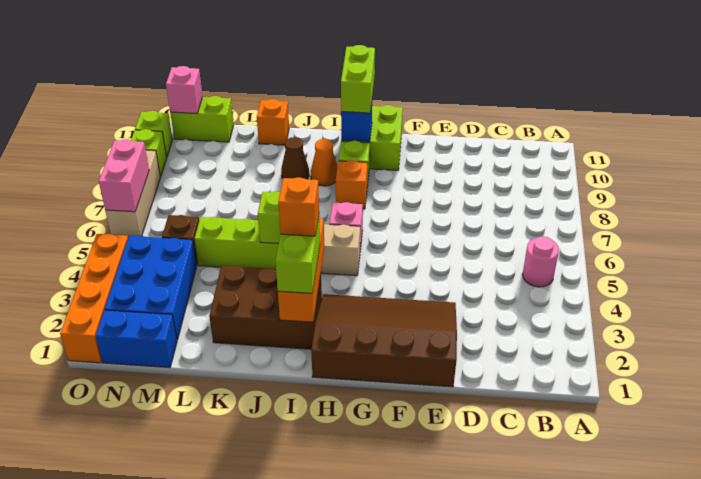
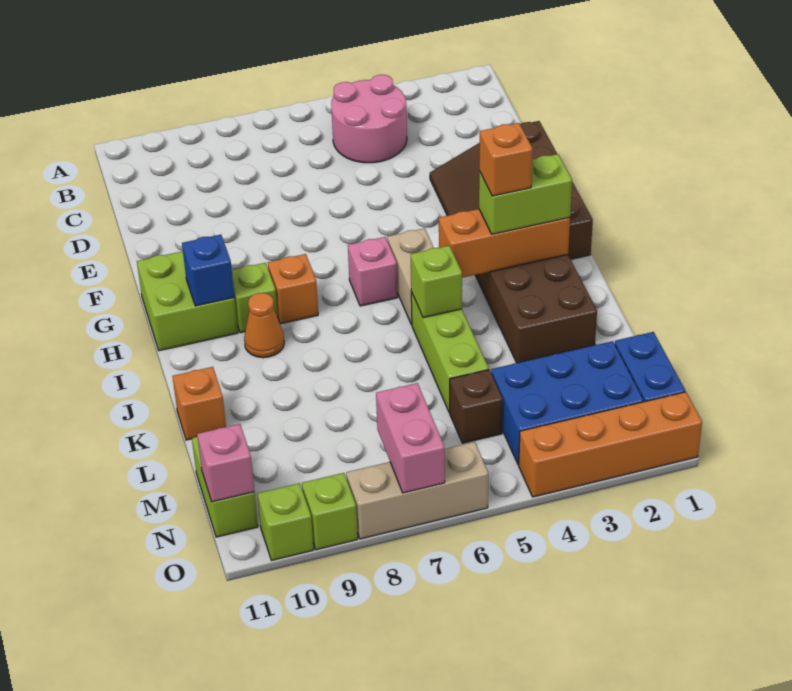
pink 1x1 round brick [522,236,559,287] -> pink 2x2 round brick [331,75,407,163]
lime 1x2 brick [341,45,375,113] -> none
brown 1x1 cone [281,137,309,179] -> none
pink 1x2 brick [99,139,149,212] -> pink 1x2 brick turned to [376,383,445,493]

